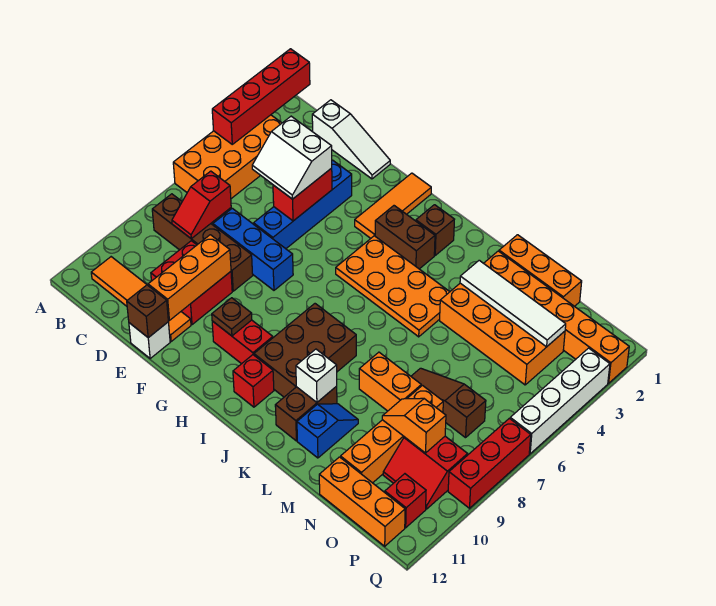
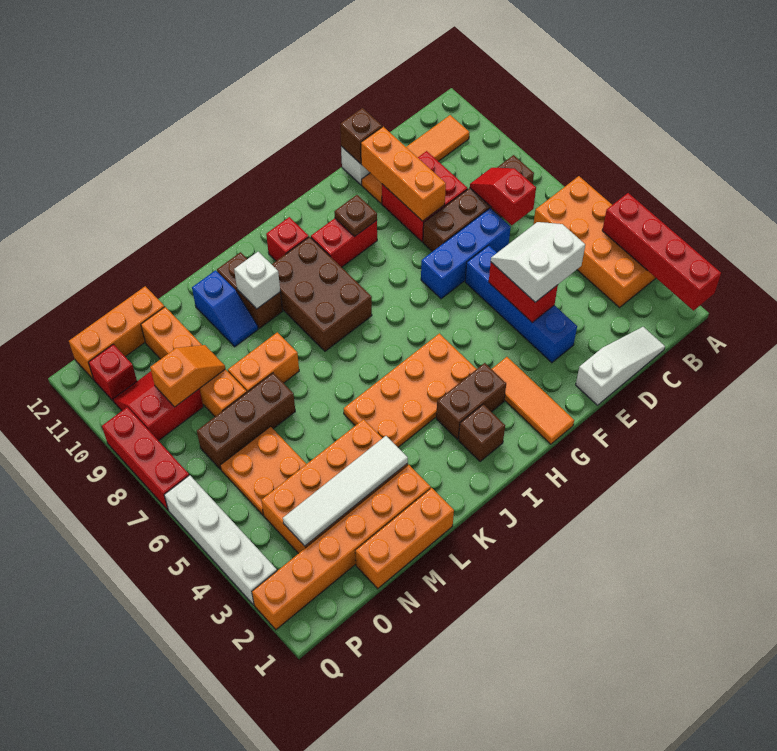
white 1x3 slope [312,100,390,179] -> white 1x3 slope turned to [576,327,665,405]
brown 1x3 slope [411,368,486,438] -> brown 1x3 brick [197,373,295,469]
none -> orange 2x2 plate [220,427,306,515]

